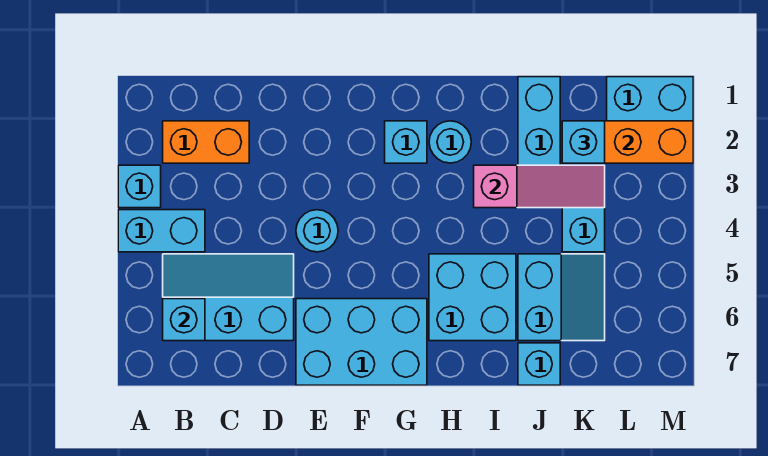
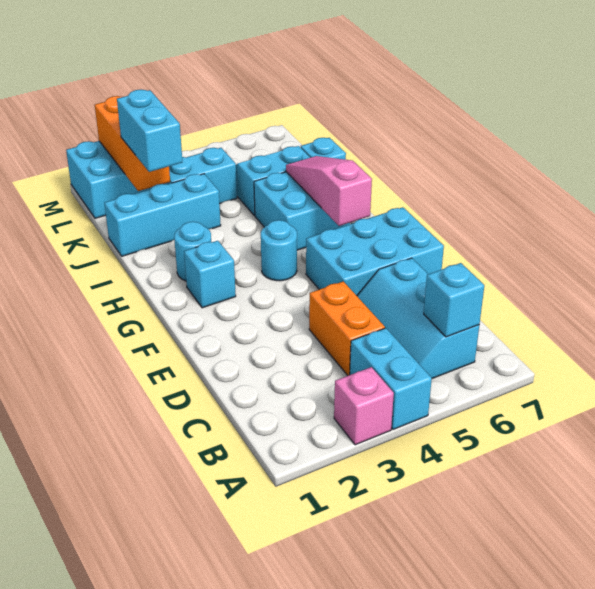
cyan 1x1 brick [118,165,161,208] -> pink 1x1 brick [334,367,394,445]
orange 1x2 brick [163,121,249,163] -> orange 1x2 brick moved to [309,281,385,376]
cyan 1x1 round brick [296,210,338,252] -> cyan 1x1 round brick moved to [261,220,297,281]
cyan 2x3 brick [296,299,427,385] -> cyan 2x3 brick turned to [306,207,444,296]
pink 1x3 slope [474,165,605,208] -> pink 1x3 slope moved to [286,156,372,226]
cyan 1x1 brick [562,121,605,163] -> cyan 1x2 brick [117,90,182,172]

